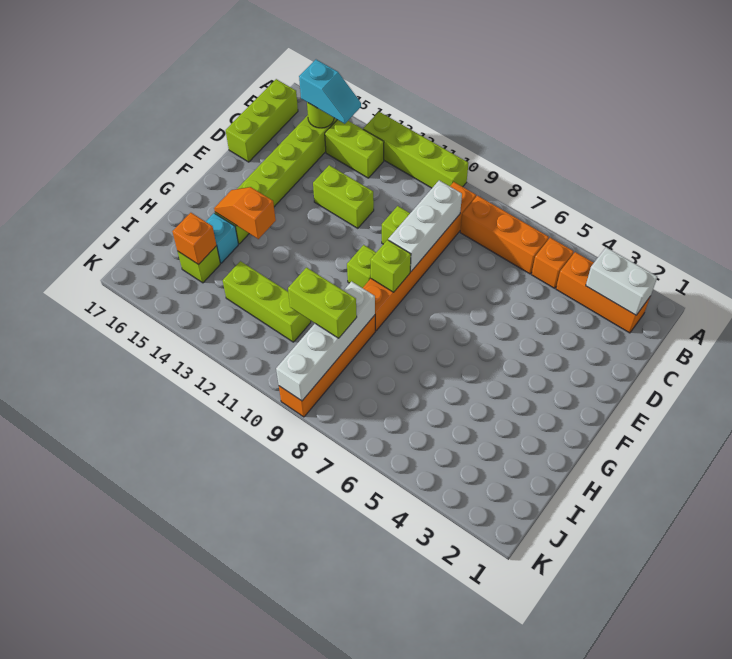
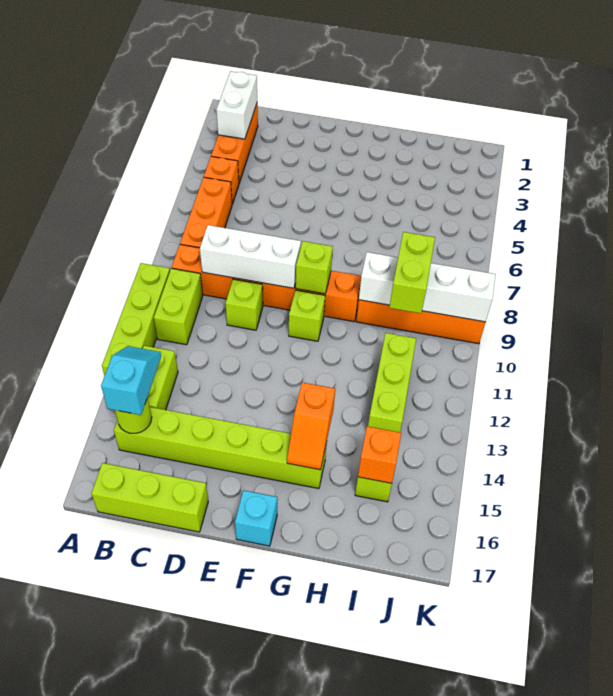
lime 1x2 brick [313,165,374,228] -> lime 1x2 brick moved to [154,268,203,345]
cyan 1x1 brick [206,213,238,263] -> cyan 1x1 brick moved to [235,490,277,546]

